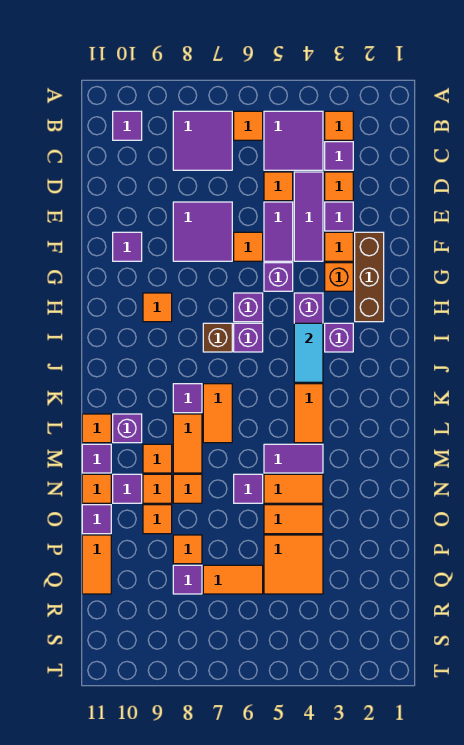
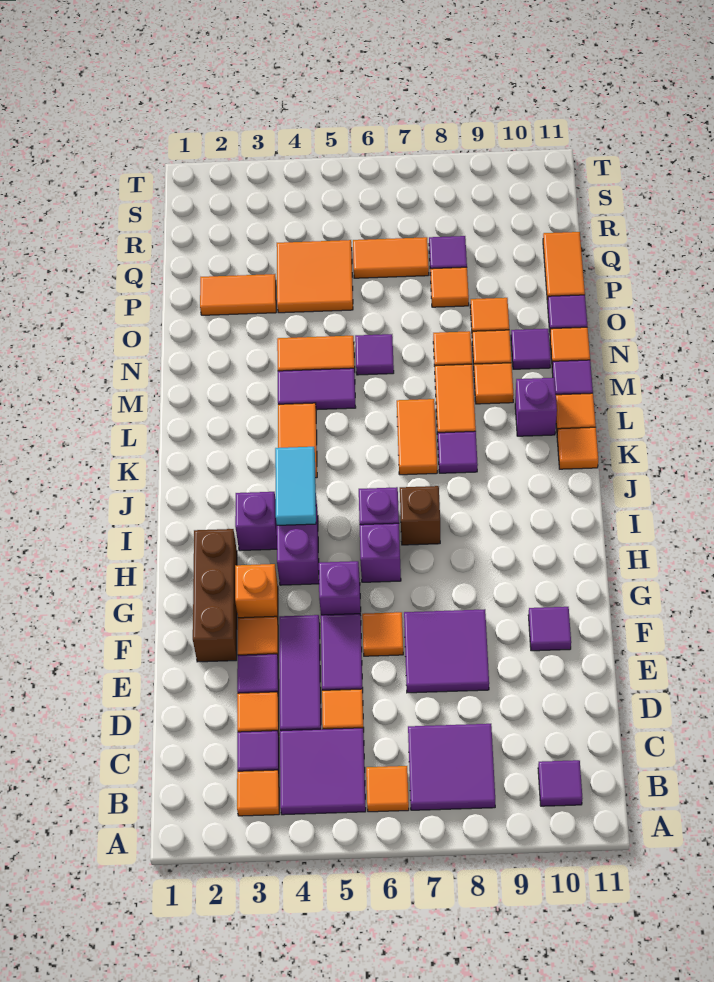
orange 1x1 tile [143,293,172,322] -> orange 1x1 tile moved to [557,427,598,469]
orange 1x2 tile [264,505,323,534] -> orange 1x2 tile moved to [200,274,276,315]

